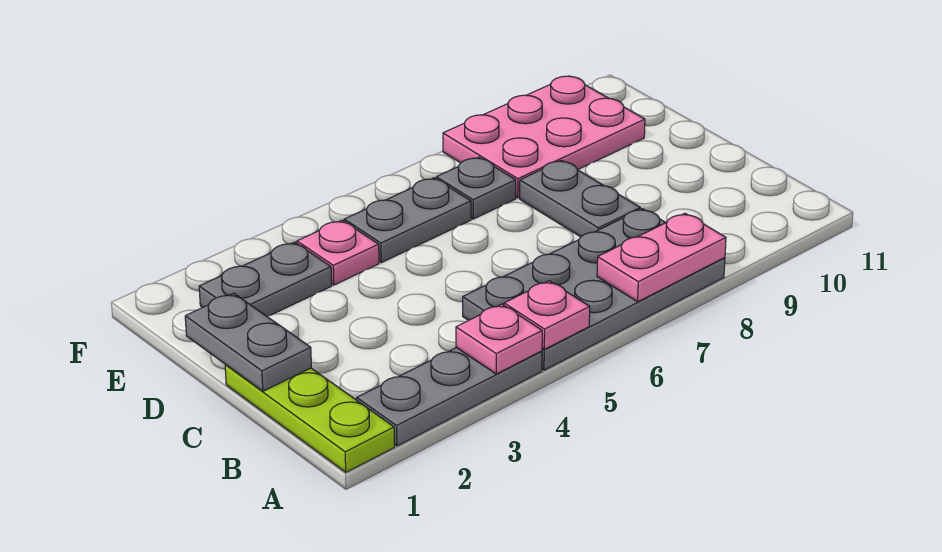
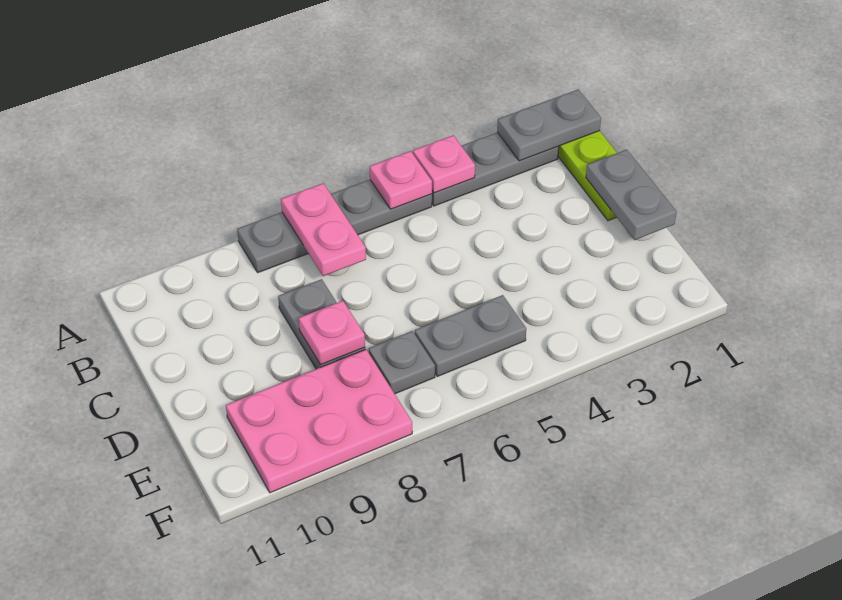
grey 2x4 plate [463,209,725,370] -> grey 1x4 plate [237,180,432,273]
pink 1x2 plate [597,213,726,302] -> pink 1x2 plate turned to [281,183,366,276]
grey 1x2 plate [199,242,332,316] -> grey 1x2 plate moved to [497,90,601,161]
pink 1x1 plate [297,220,379,285] -> pink 1x1 plate moved to [299,301,365,365]

